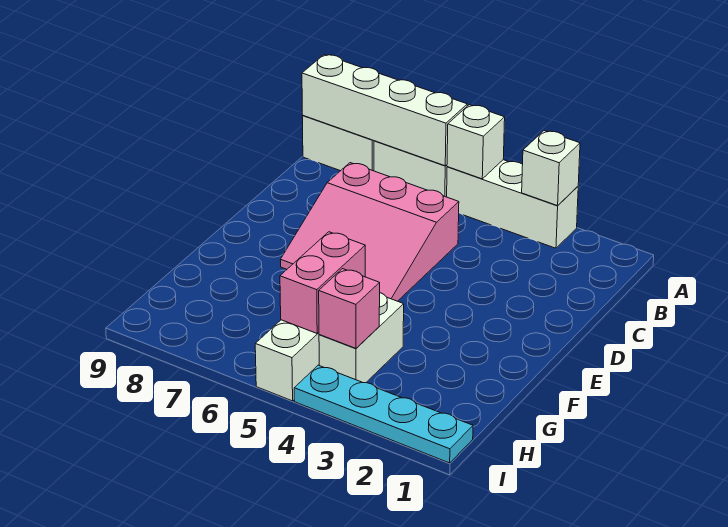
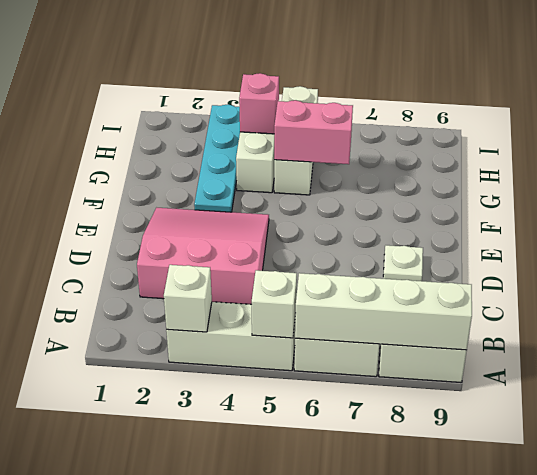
pink 3x3 slope [280,163,459,301] -> pink 3x3 slope moved to [137,208,269,304]
none -> white 1x1 plate [383,245,423,281]
pink 1x2 brick [280,232,365,333] -> pink 1x2 brick turned to [274,100,353,164]
cyan 1x4 plate [294,365,473,463] -> cyan 1x4 plate turned to [194,105,240,212]

